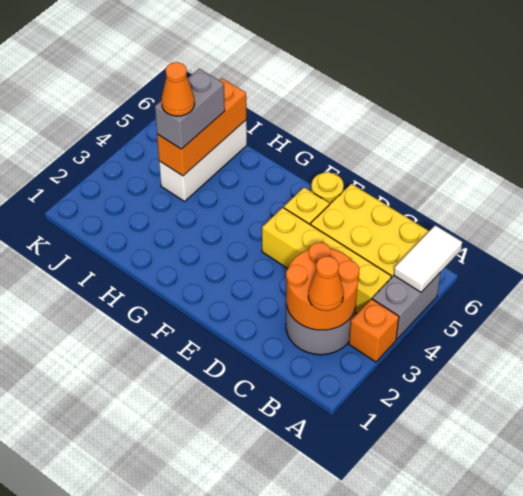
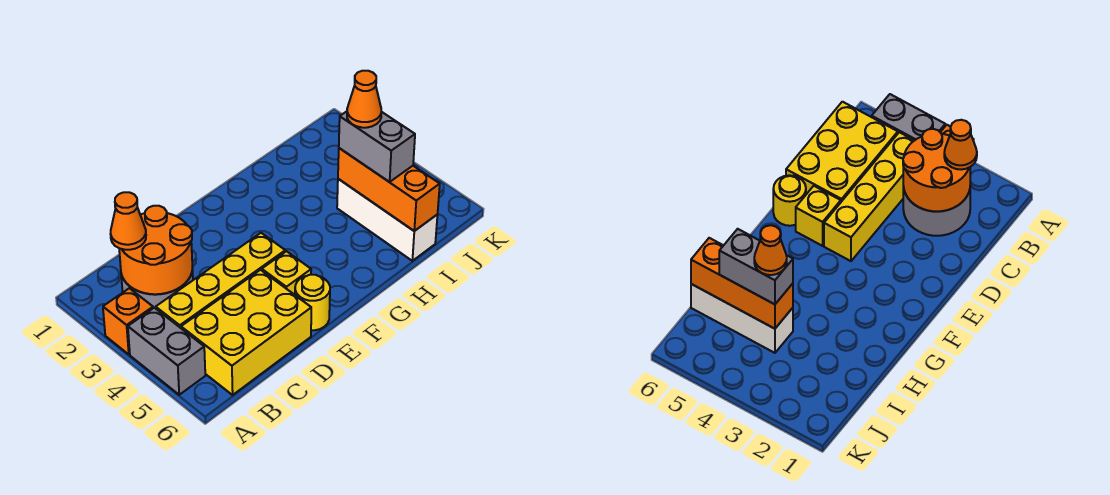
white 1x2 tile [394,225,462,292] -> none

